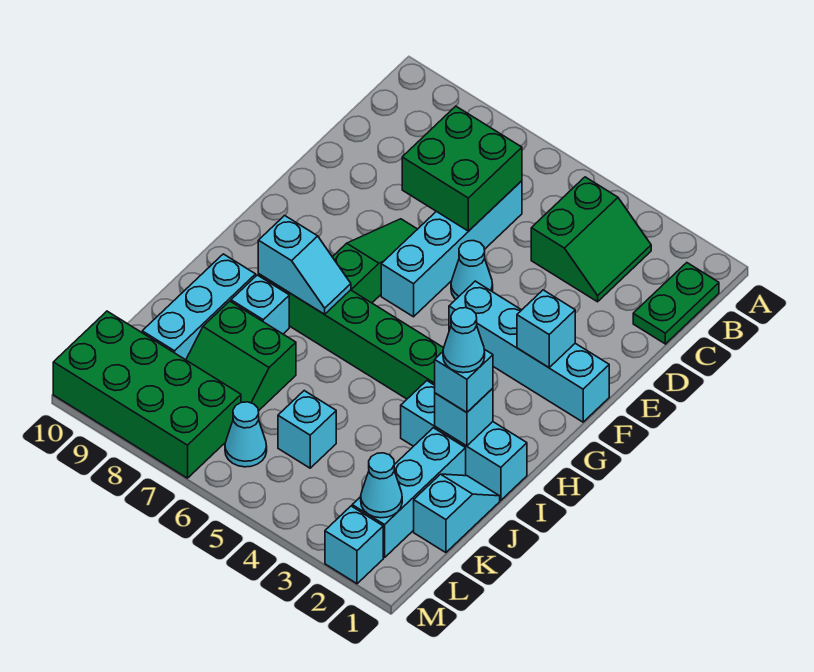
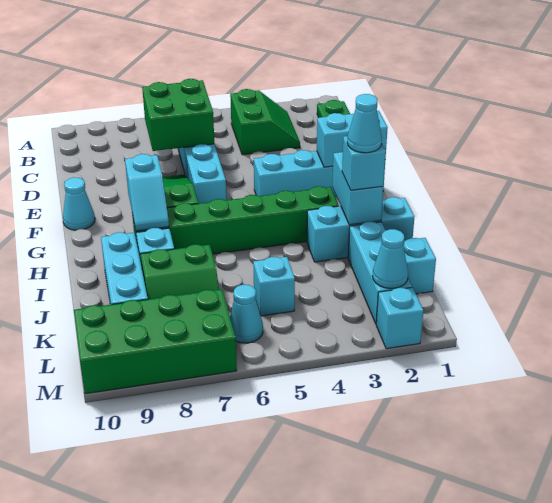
cyan 1x1 cone [451,241,493,299] -> cyan 1x1 cone moved to [63,177,95,230]
cyan 1x1 brick [517,290,575,368] -> cyan 1x2 brick [317,111,388,167]
cyan 1x2 slope [258,216,351,314] -> cyan 1x2 slope turned to [125,154,169,231]
cyan 1x1 brick [435,388,493,446] -> cyan 1x2 brick [332,152,383,225]

